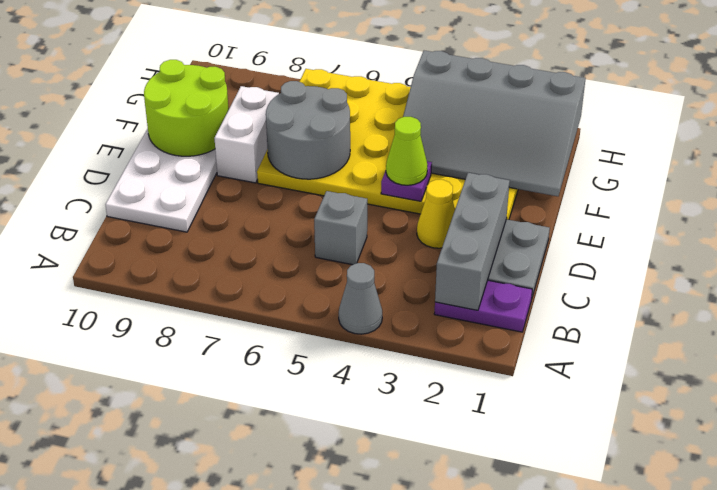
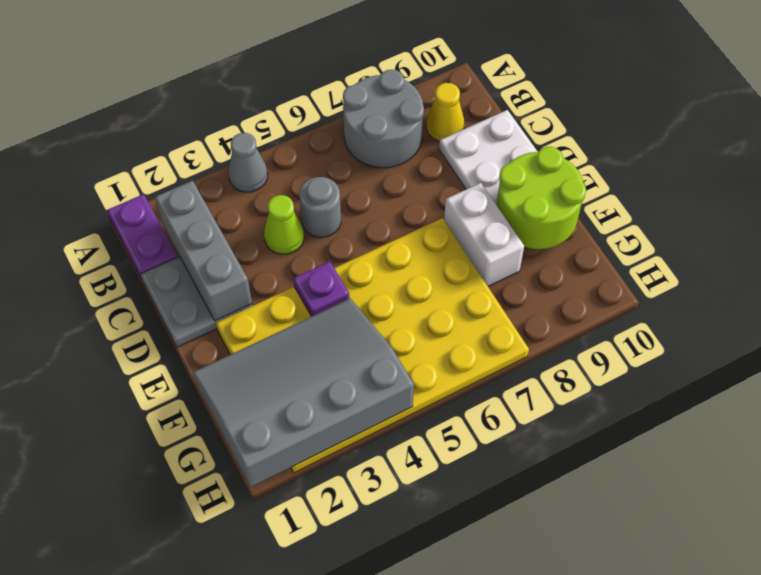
purple 1x2 plate [434,280,532,332] -> purple 1x2 plate turned to [107,194,177,279]
grey 1x1 brick [314,191,367,265] -> grey 1x1 round brick [299,177,341,237]
yellow 1x1 cone [417,180,455,248] -> yellow 1x1 cone moved to [426,83,464,141]
lime 1x1 cone [386,117,427,185] -> lime 1x1 cone moved to [264,195,304,254]
grey 2x2 round brick [266,81,350,179] -> grey 2x2 round brick moved to [343,70,424,168]

